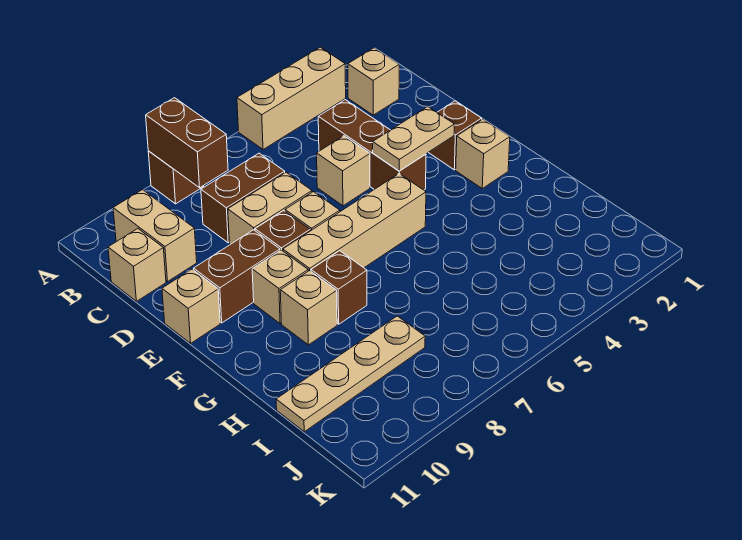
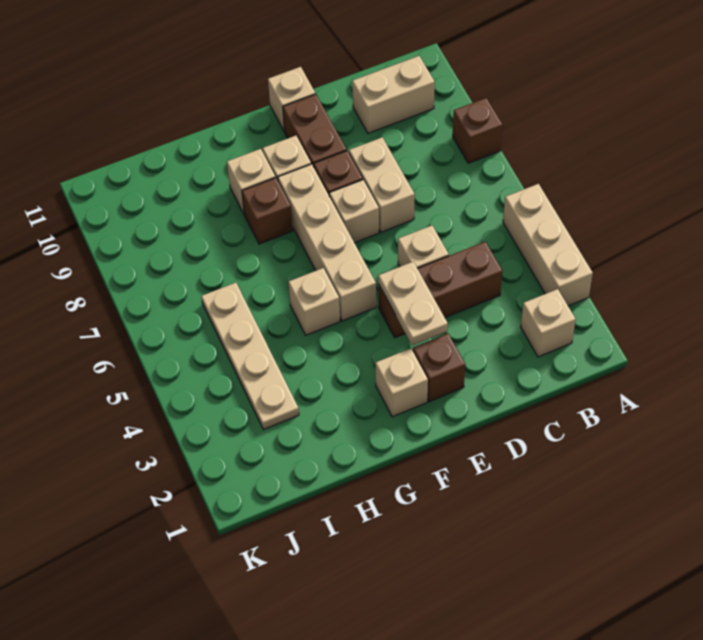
brown 1x2 brick [146,98,228,188] -> none
brown 1x2 brick [201,153,285,243] -> none
tan 1x1 brick [108,229,166,301] -> tan 1x1 brick moved to [289,268,340,335]
tan 1x4 plate [276,316,425,432] -> tan 1x4 plate moved to [201,283,299,430]

